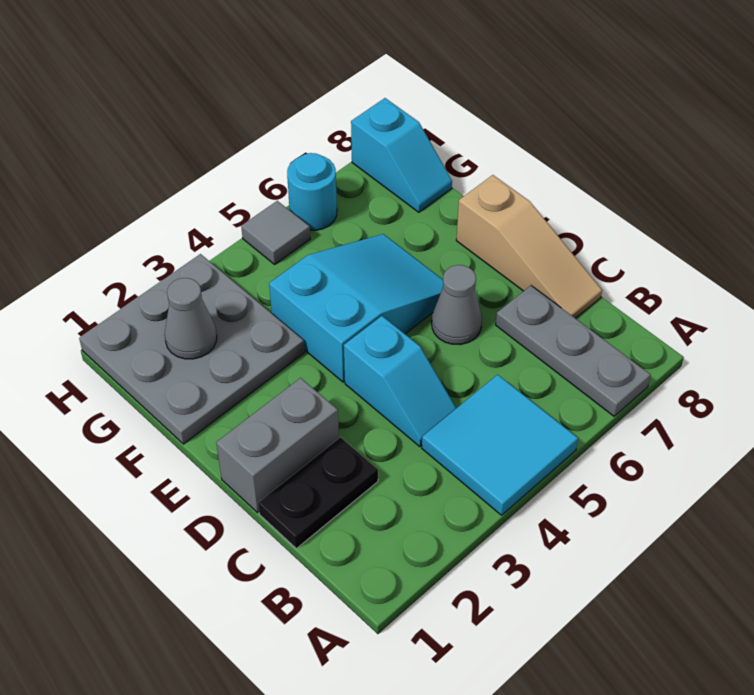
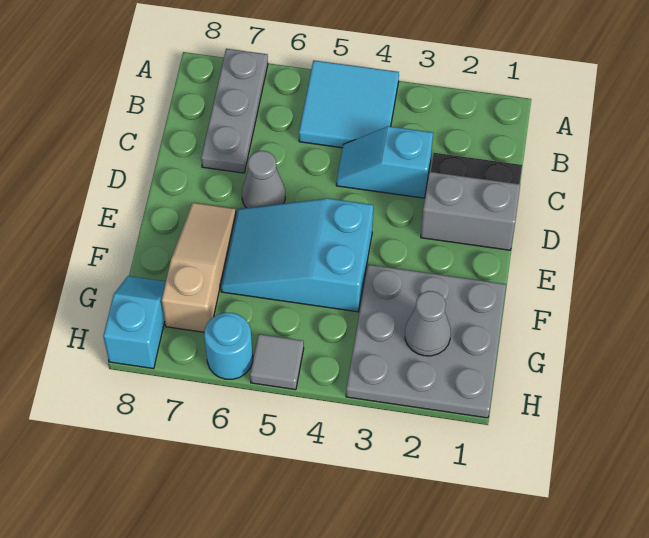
cyan 1x2 slope [344,316,456,447] -> cyan 1x2 slope turned to [336,126,433,198]
tan 1x3 slope [456,175,602,318] -> tan 1x3 slope moved to [162,203,236,332]

